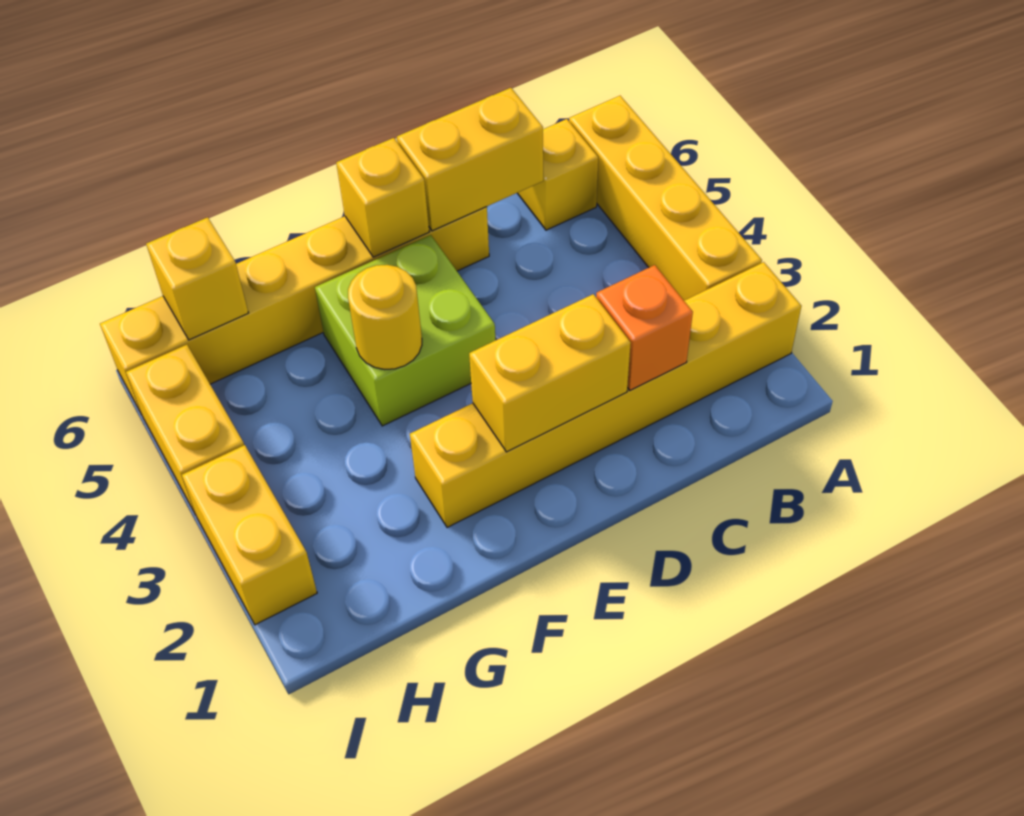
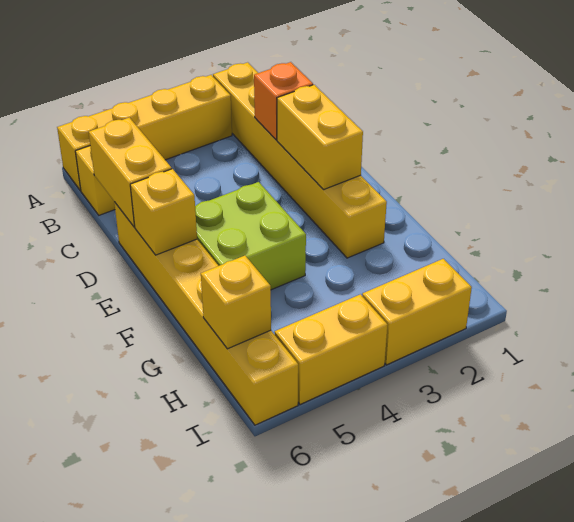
yellow 1x1 round brick [348,265,422,369] -> none

